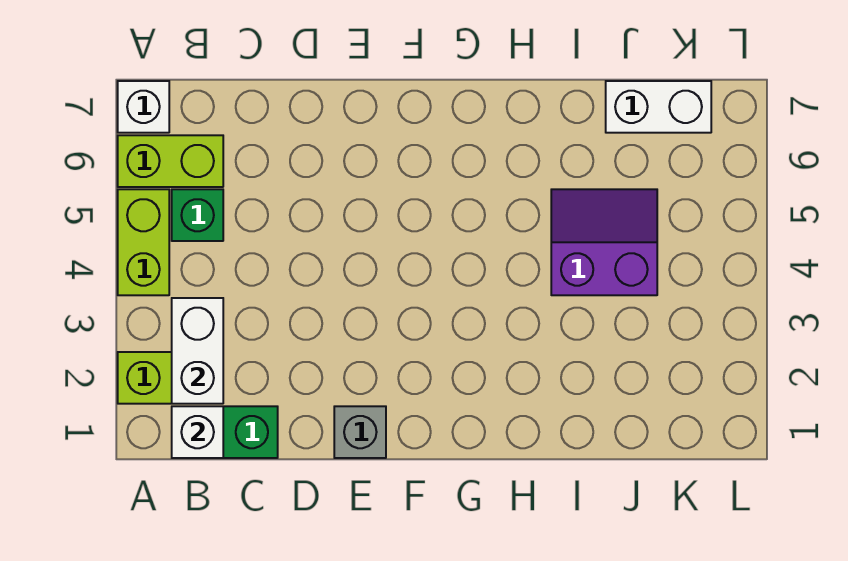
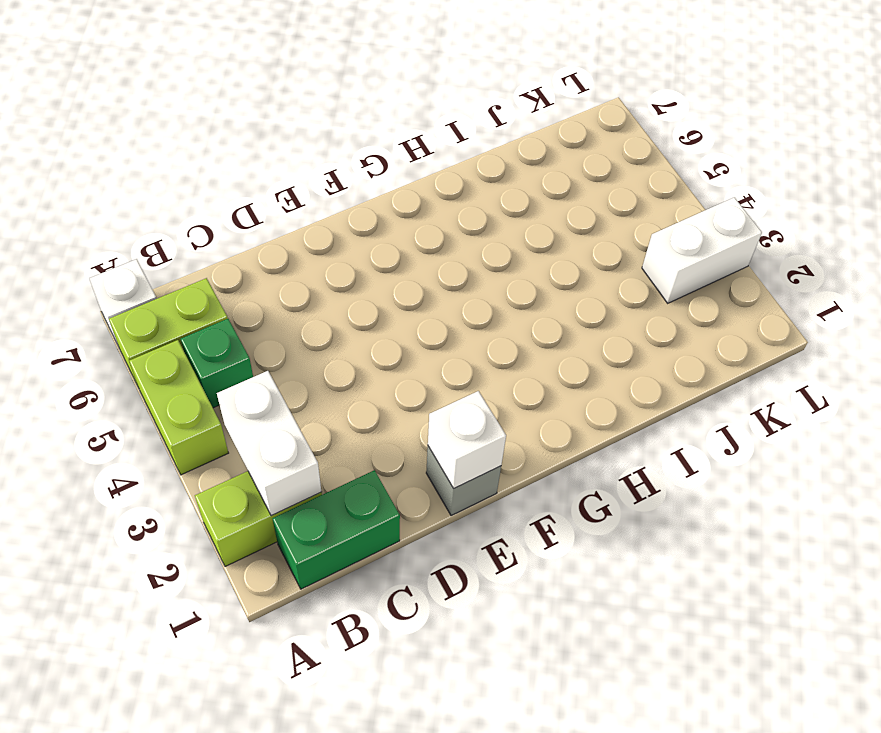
white 1x1 brick [172,406,223,458] -> white 1x1 brick moved to [428,391,506,488]
purple 2x2 slope [551,189,657,295] -> none
white 1x2 brick [606,81,711,133] -> white 1x2 brick moved to [642,197,762,303]

